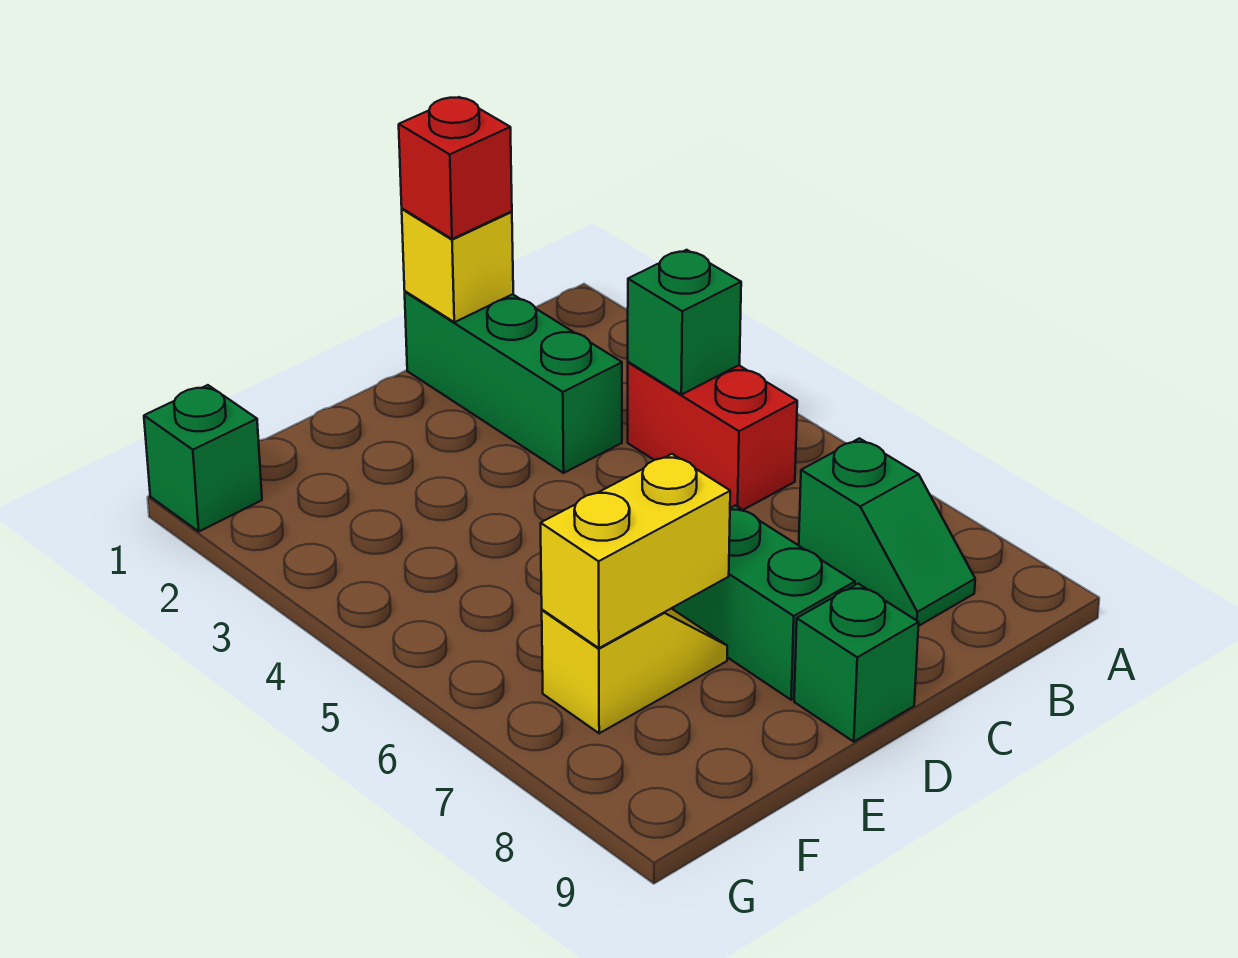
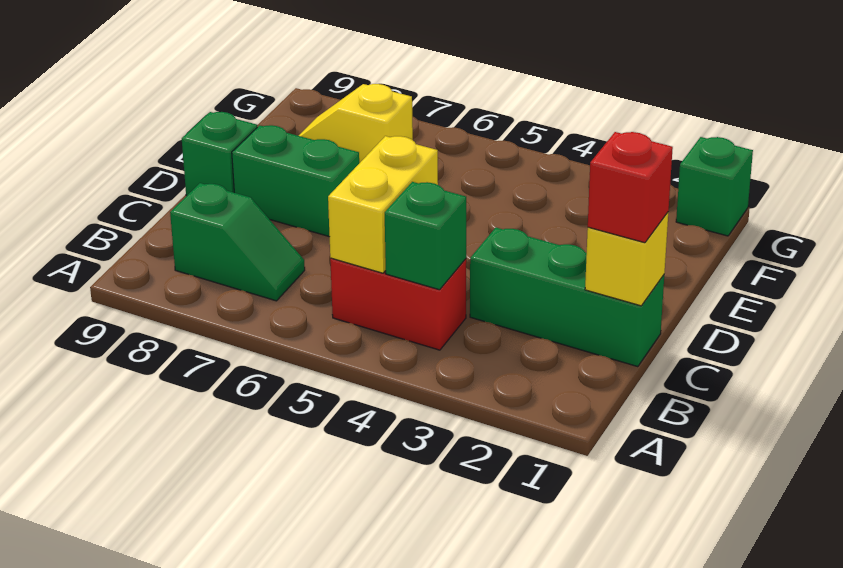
green 1x2 slope [799,438,975,626] -> green 1x2 slope turned to [170,183,305,301]
yellow 1x2 slope [542,608,727,733] -> yellow 1x2 slope turned to [299,84,413,163]
yellow 1x2 brick [541,454,730,648] -> yellow 1x2 brick moved to [328,136,438,273]

